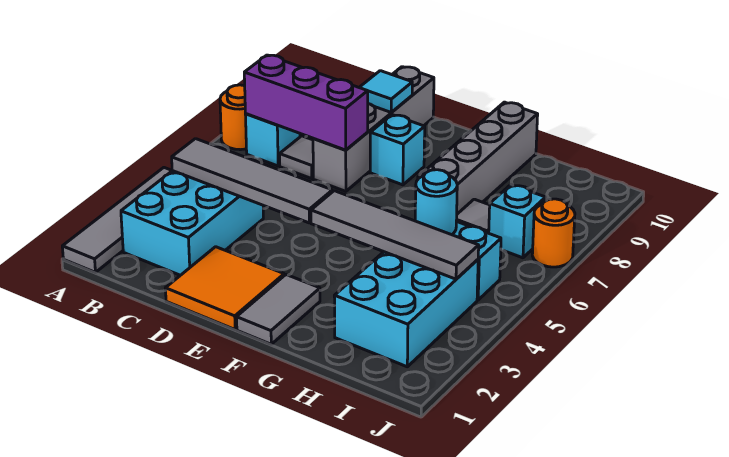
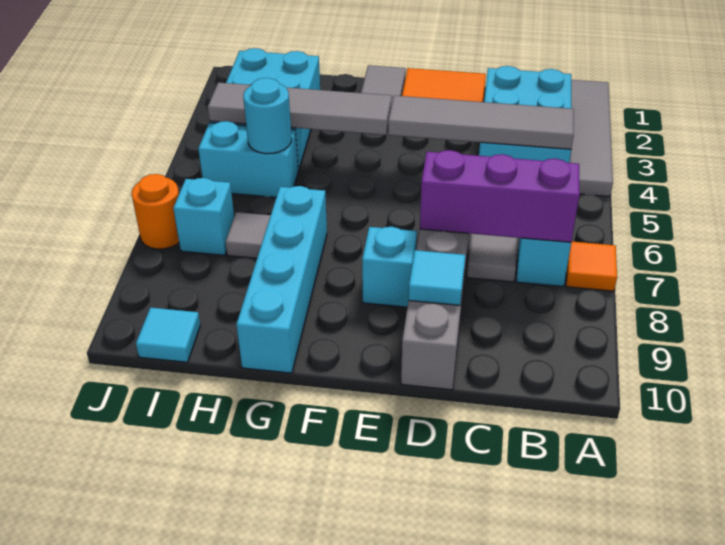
orange 1x1 round brick [220,85,246,150] -> orange 1x1 tile [566,242,617,291]
grey 1x4 brick [418,102,538,214] -> cyan 1x4 brick [236,186,327,373]
none -> cyan 1x1 tile [136,308,200,362]

